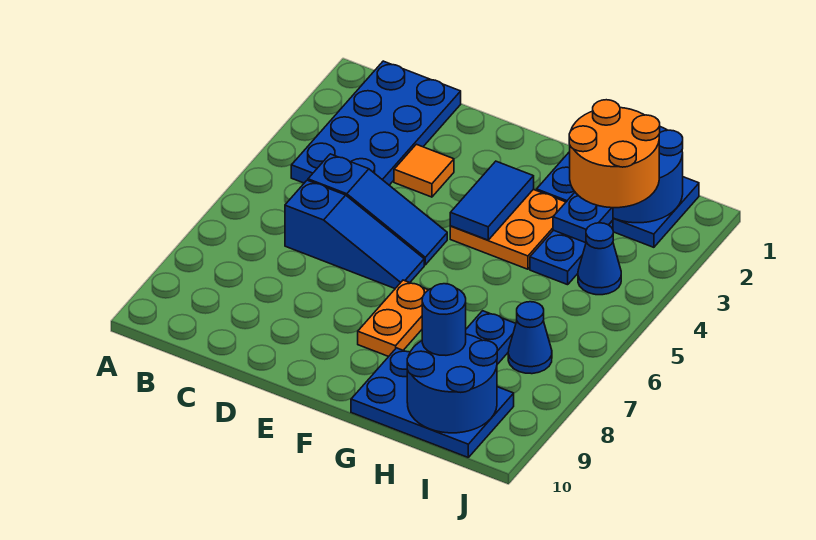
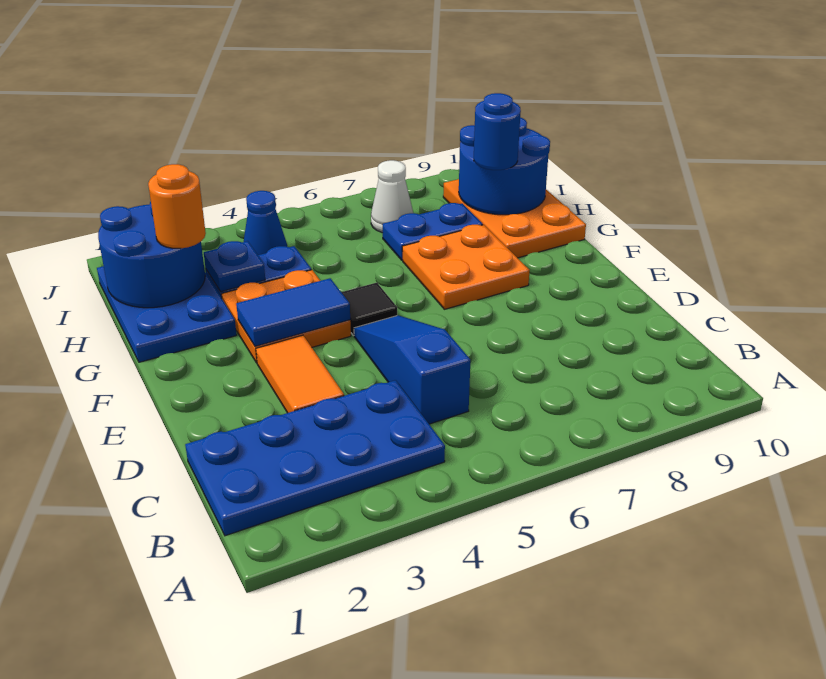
blue 1x3 slope [285,180,424,288] -> none
orange 1x1 tile [394,144,454,197] -> orange 1x2 tile [256,335,344,413]
none -> black 1x1 tile [341,283,397,335]
orange 1x2 plate [358,280,428,357] -> orange 2x2 plate [402,225,530,309]
blue 2x3 plate [351,348,514,457] -> orange 2x3 plate [443,179,586,258]
orange 2x2 round brick [569,100,660,208] -> orange 1x1 round brick [148,164,206,248]
blue 1x1 cone [508,302,552,374] -> white 1x1 cone [371,160,413,233]

